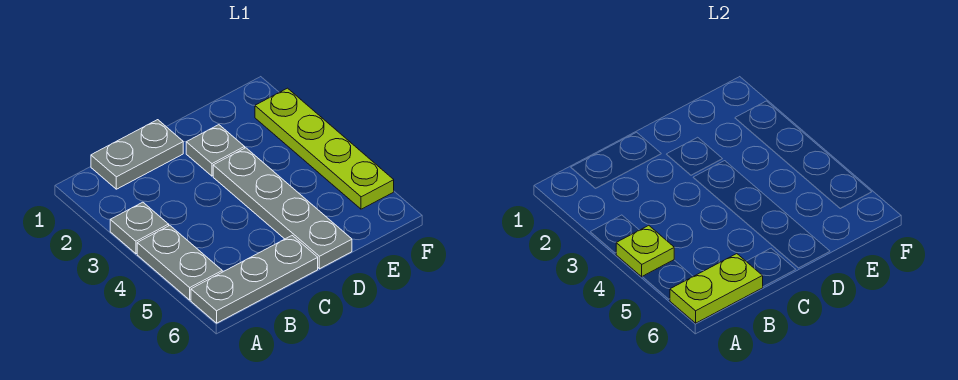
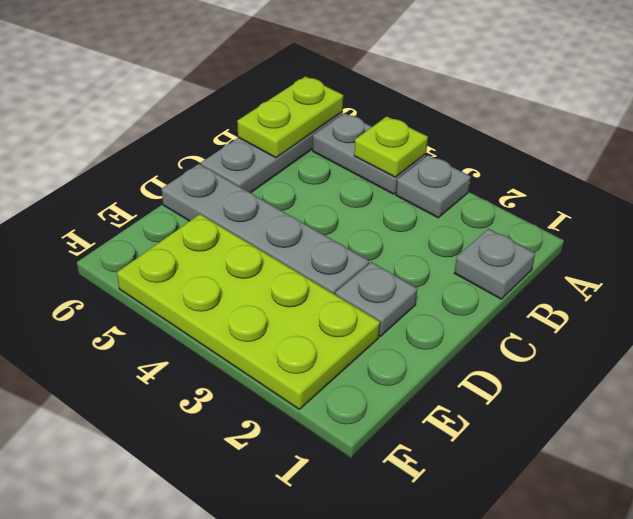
grey 1x2 plate [91,120,183,189] -> grey 1x1 plate [454,229,535,299]
lime 1x4 plate [255,88,394,209] -> lime 2x4 plate [117,214,380,409]

